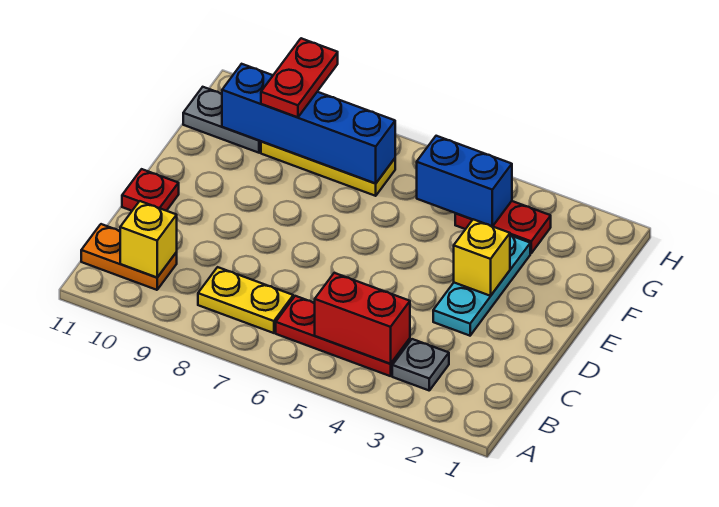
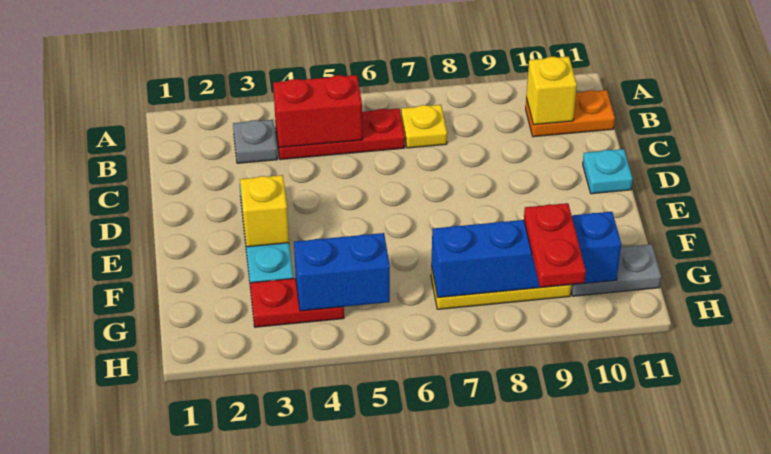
yellow 1x2 plate [198,267,293,333] -> yellow 1x1 plate [401,105,447,148]
red 1x1 plate [122,169,179,211] -> cyan 1x1 plate [583,149,633,194]

